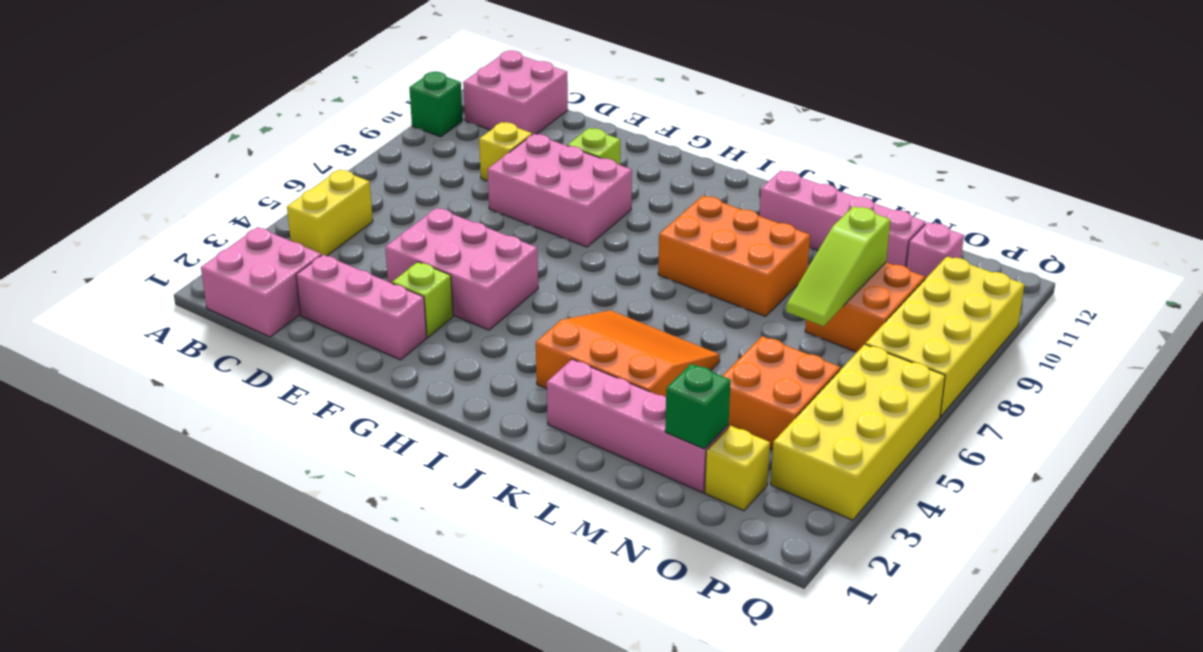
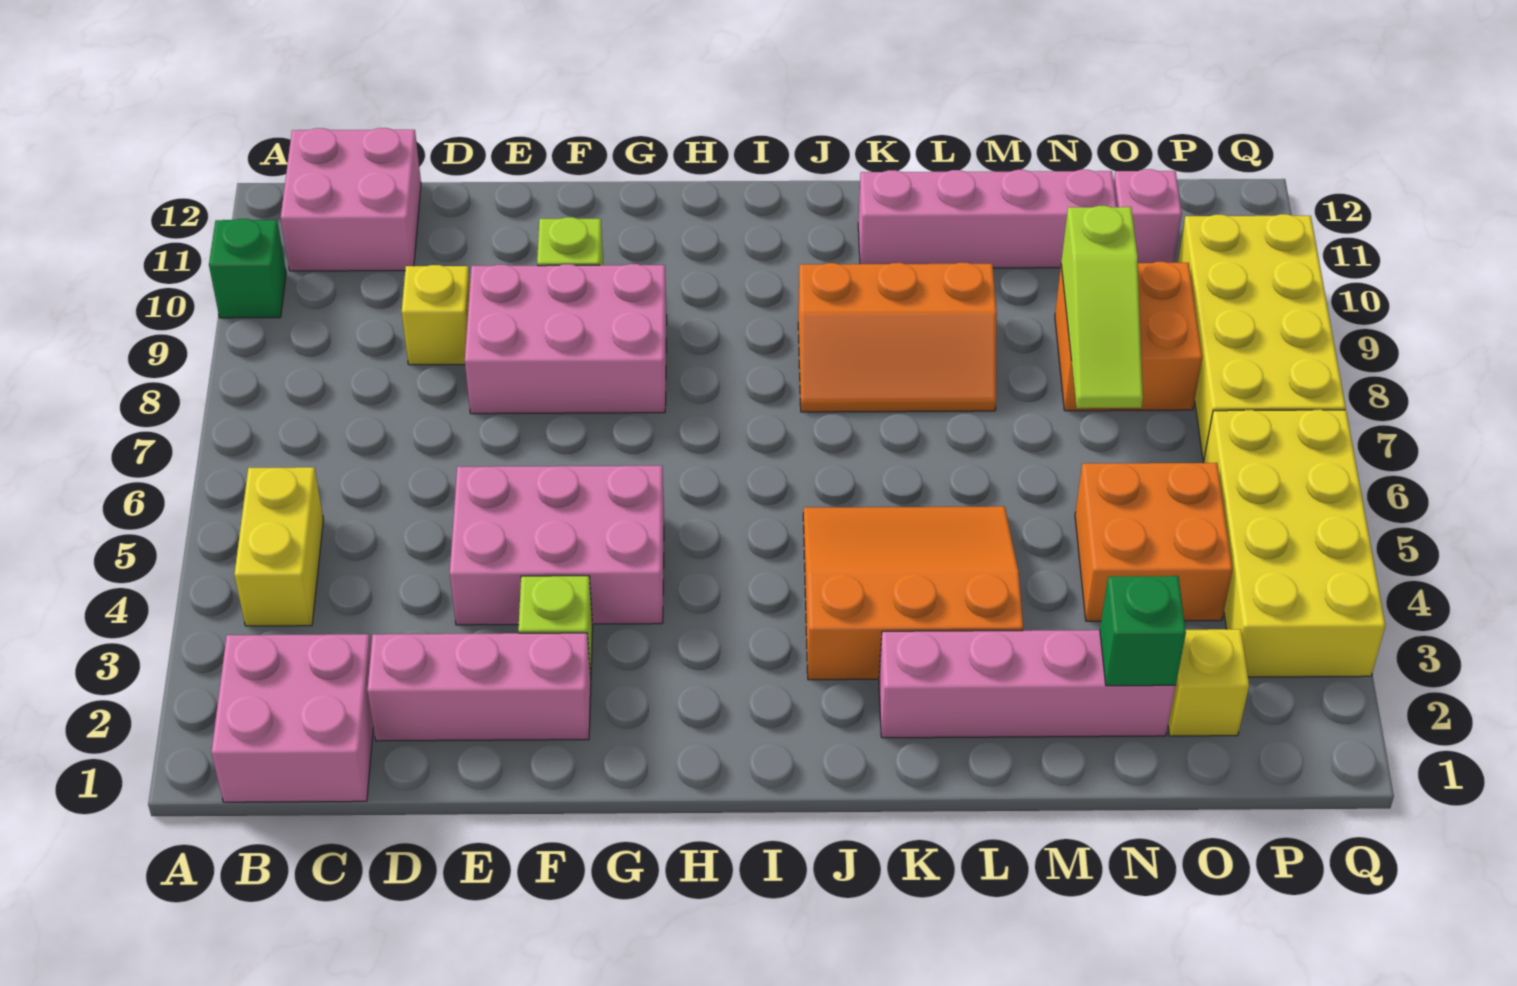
orange 2x3 brick [658,196,810,316] -> orange 2x3 slope [798,263,997,412]

